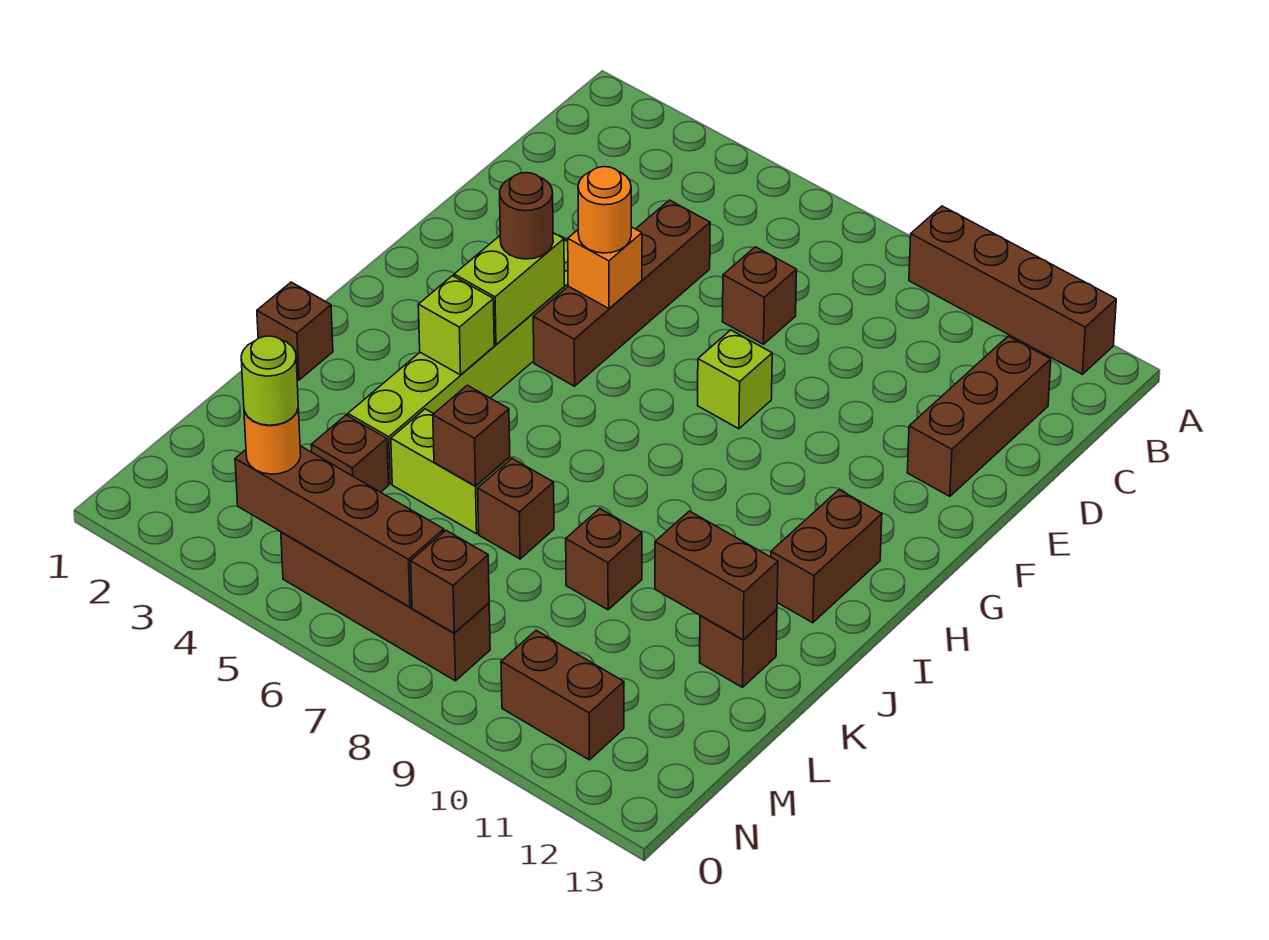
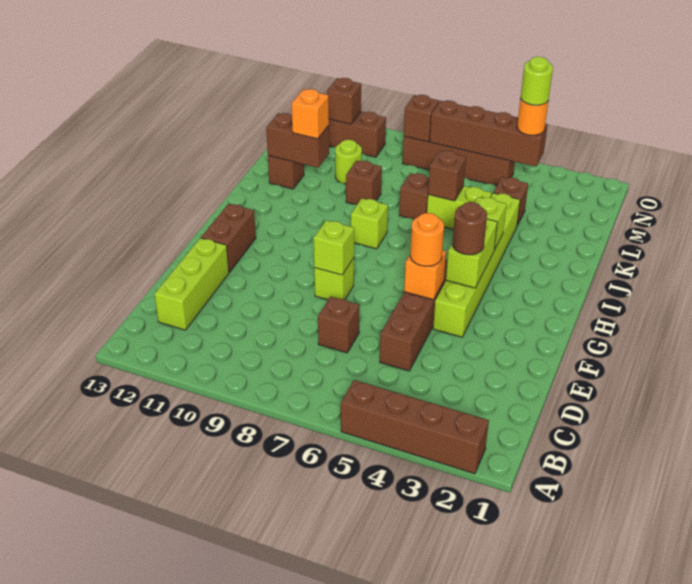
brown 1x4 brick [909,206,1116,374] -> brown 1x4 brick moved to [341,380,489,474]
brown 1x3 brick [907,336,1051,496] -> lime 1x3 brick [155,238,229,330]
none -> lime 1x1 brick [314,220,354,275]
brown 1x2 brick [771,490,882,623] -> brown 1x2 brick moved to [201,204,256,272]
none -> lime 1x1 brick [351,198,388,249]
brown 1x1 brick [257,282,333,380] -> brown 1x1 brick moved to [327,78,361,124]
none -> orange 1x1 brick [292,89,329,139]
none -> lime 1x1 round brick [335,140,362,184]

